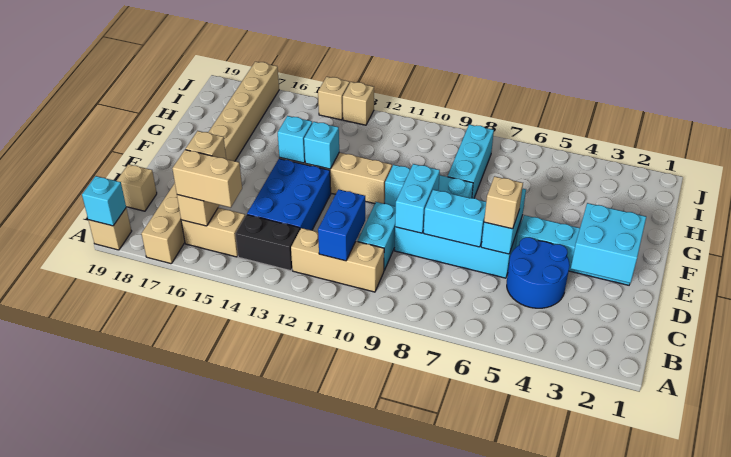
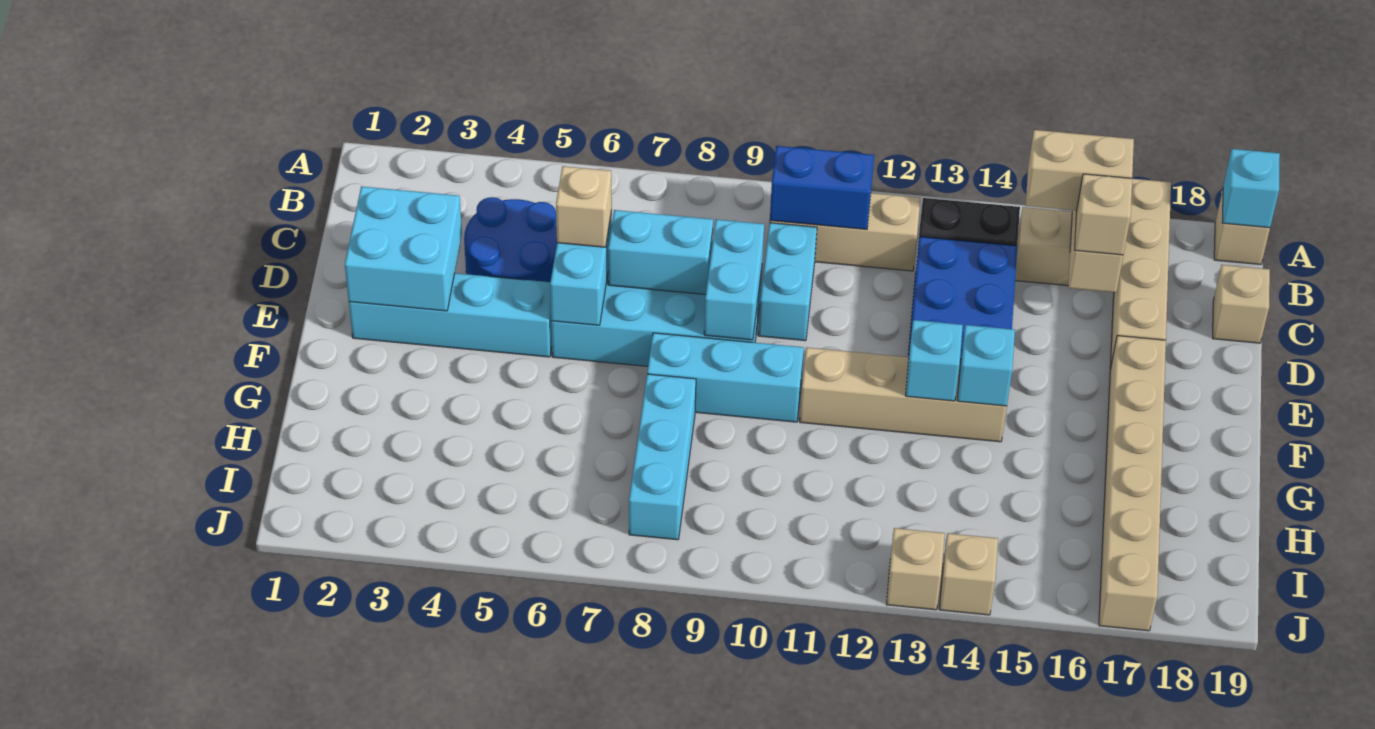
blue 1x2 brick [318,189,365,261] -> blue 1x2 brick turned to [770,146,874,229]

